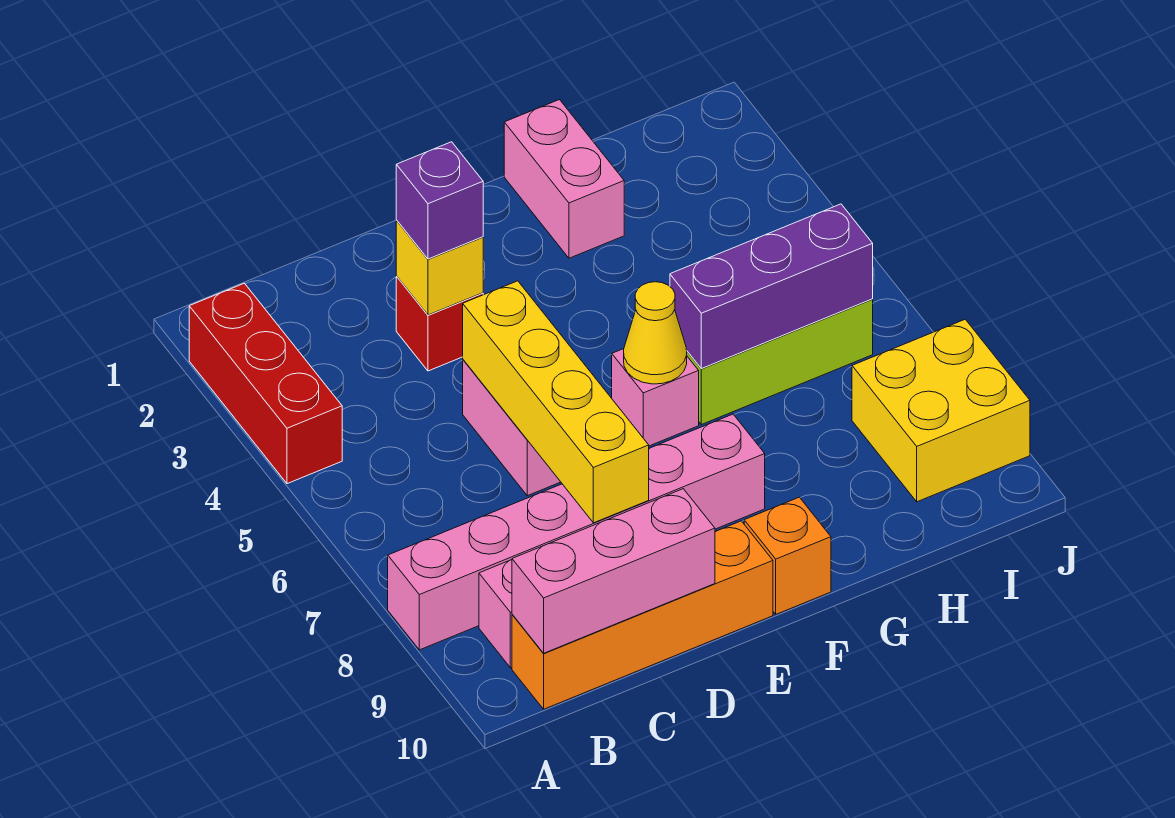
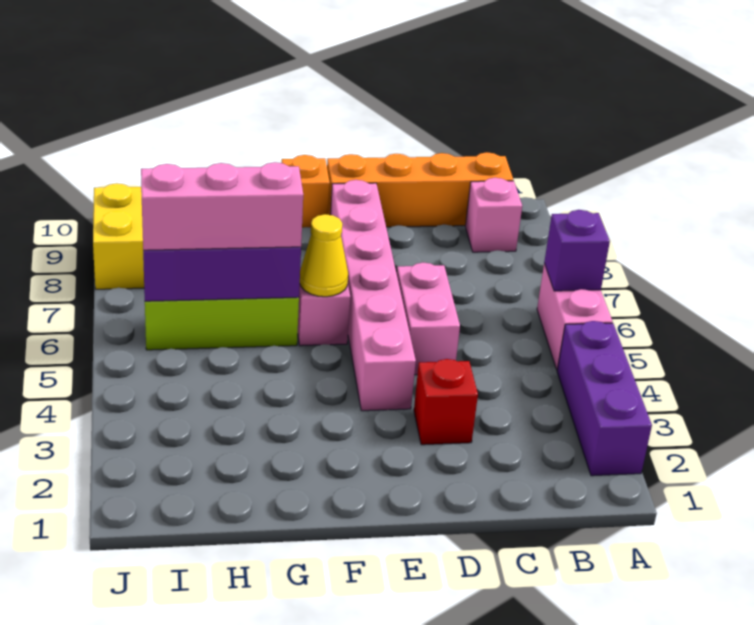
red 1x3 brick [189,283,342,484] -> purple 1x3 brick [557,321,652,476]
pink 1x6 brick [388,414,765,650] -> pink 1x6 brick turned to [330,180,416,411]
pink 1x3 brick [512,489,715,653] -> pink 1x3 brick moved to [141,162,303,250]
yellow 1x1 brick [396,220,483,315] -> none
purple 1x1 brick [396,142,483,259] -> purple 1x1 brick moved to [544,210,610,291]
yellow 1x4 brick [463,281,649,523] -> none
pink 1x2 brick [504,100,624,258] -> pink 1x2 brick moved to [537,263,613,370]

